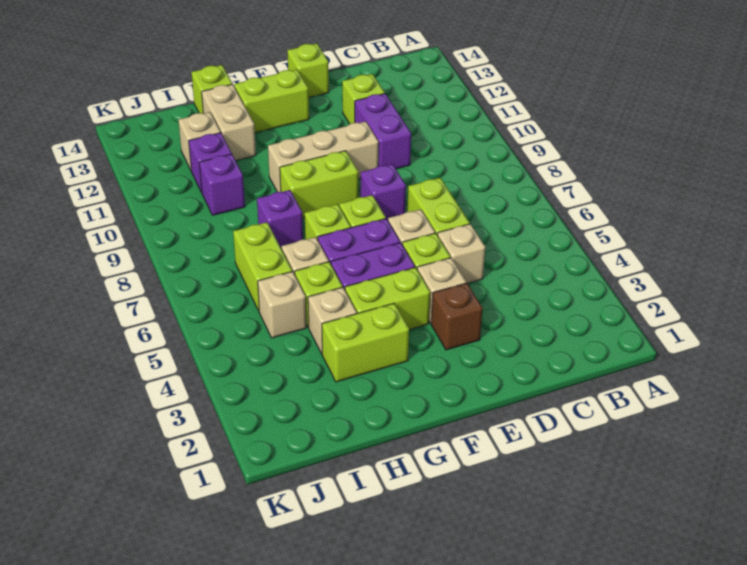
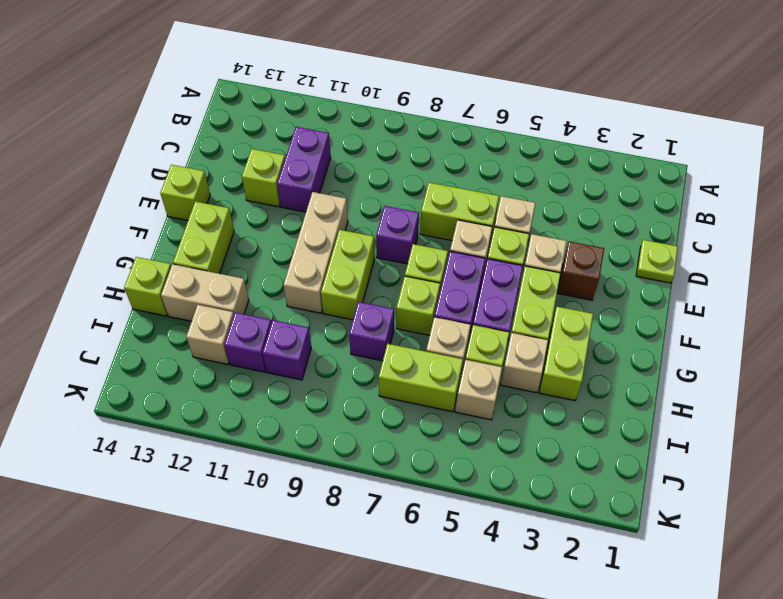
none -> lime 1x1 plate [636,240,678,283]
purple 1x2 brick [355,94,411,169] -> purple 1x2 brick turned to [277,127,331,212]

